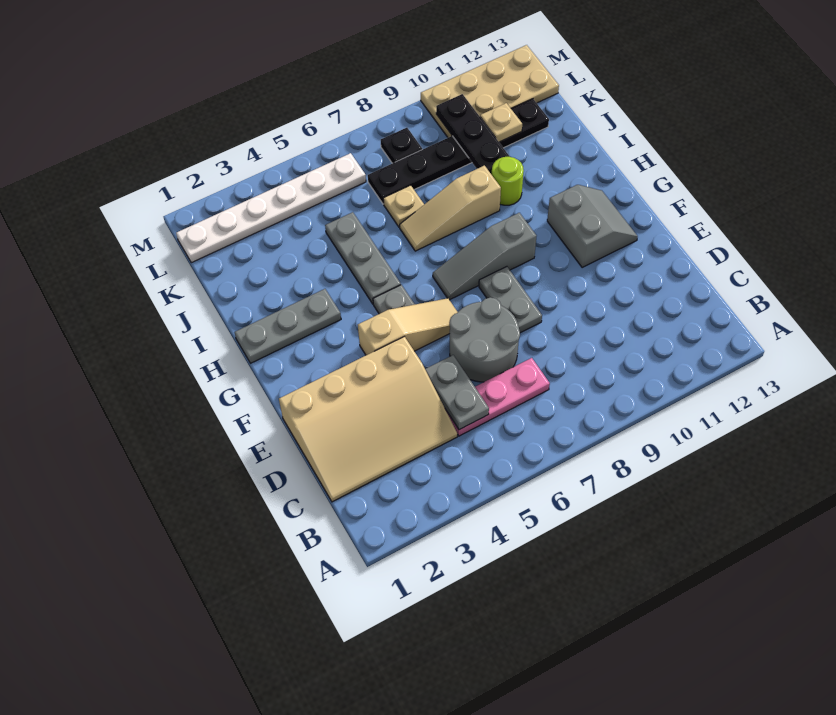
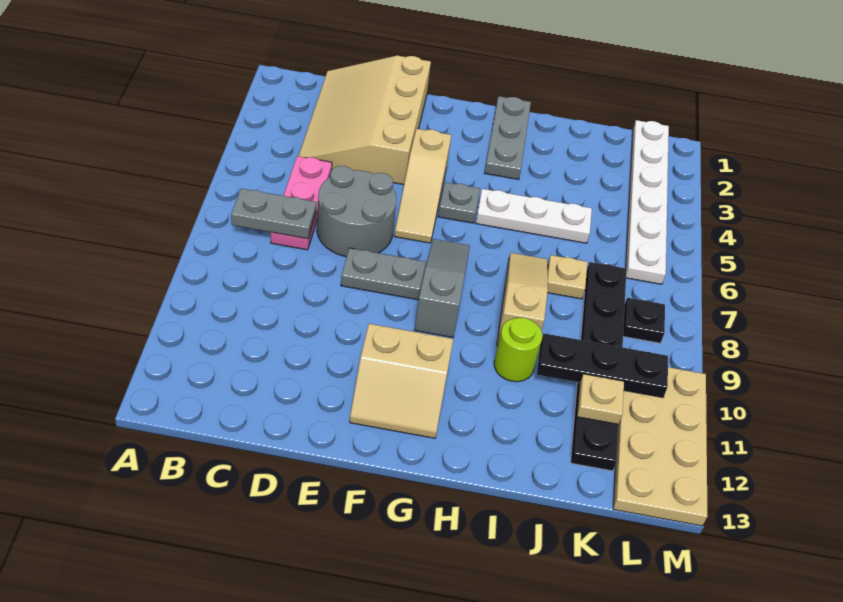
grey 1x2 plate [425,355,489,430] -> grey 1x2 plate moved to [231,189,317,239]
grey 2x2 slope [547,185,638,267] -> tan 2x2 slope [350,324,453,438]
grey 1x3 plate [325,212,401,304] -> white 1x3 plate [476,189,592,243]

